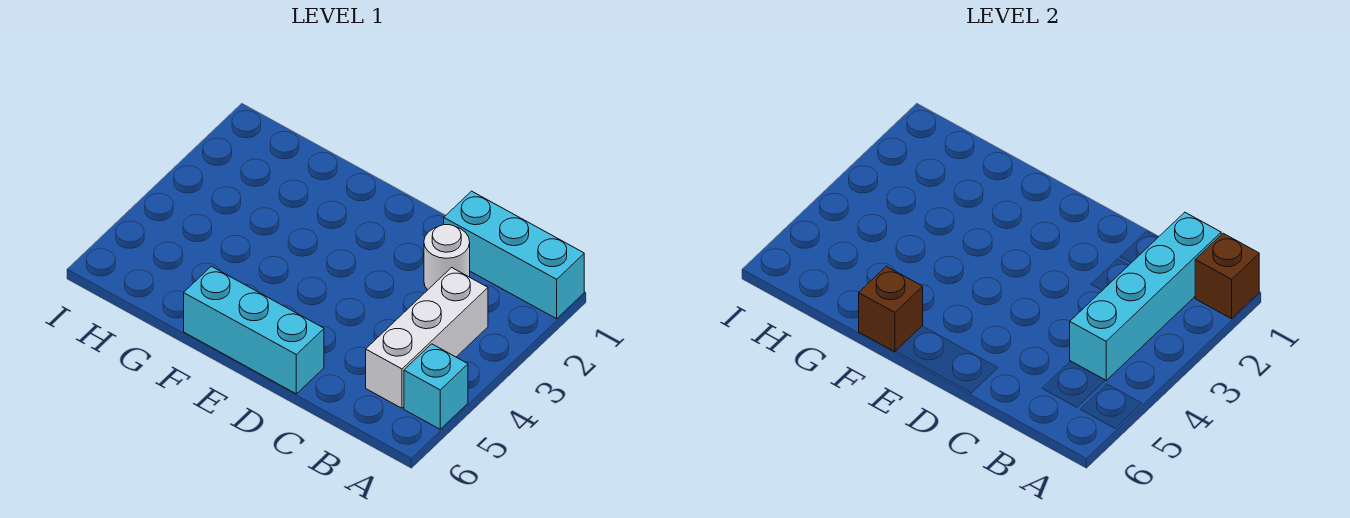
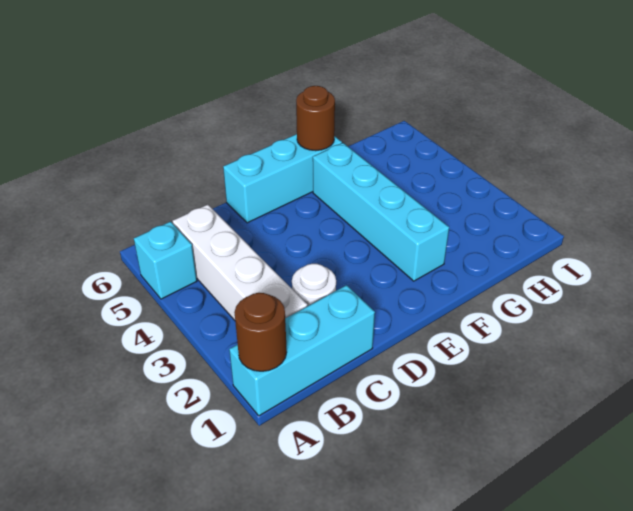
brown 1x1 brick [1195,233,1259,319] -> brown 1x1 round brick [234,293,287,371]
cyan 1x4 brick [1070,212,1221,381] -> cyan 1x4 brick moved to [313,143,449,281]
white 1x3 brick [366,268,488,408] -> white 1x4 brick [173,205,307,320]
brown 1x1 brick [859,266,923,352] -> brown 1x1 round brick [296,86,335,151]

